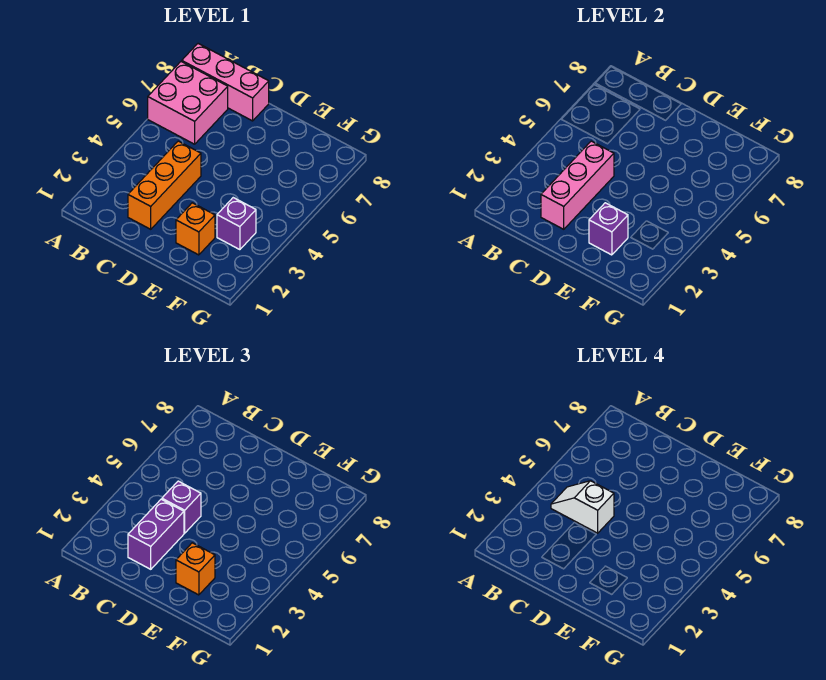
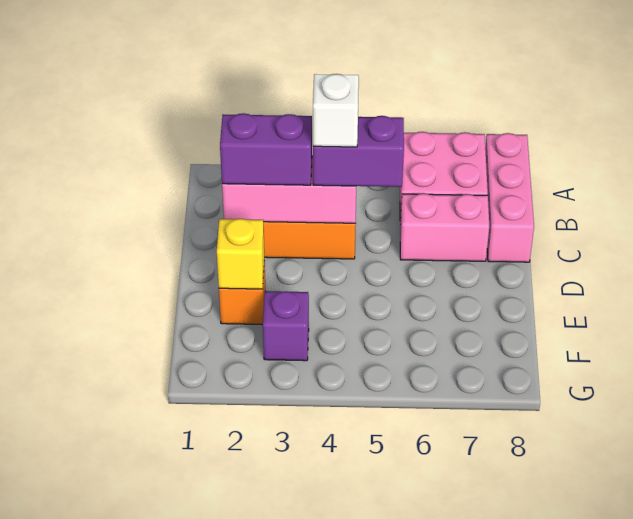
purple 1x1 brick [162,481,201,533] -> purple 1x2 brick [313,116,404,187]
none -> pink 1x2 brick [400,193,489,261]
purple 1x1 brick [589,203,628,255] -> yellow 1x1 brick [217,219,264,289]
orange 1x1 brick [176,543,215,595] -> none

